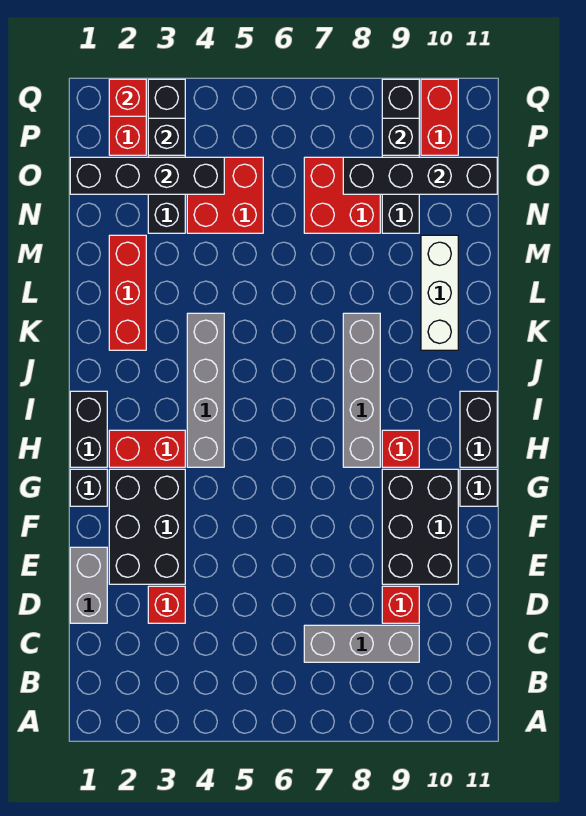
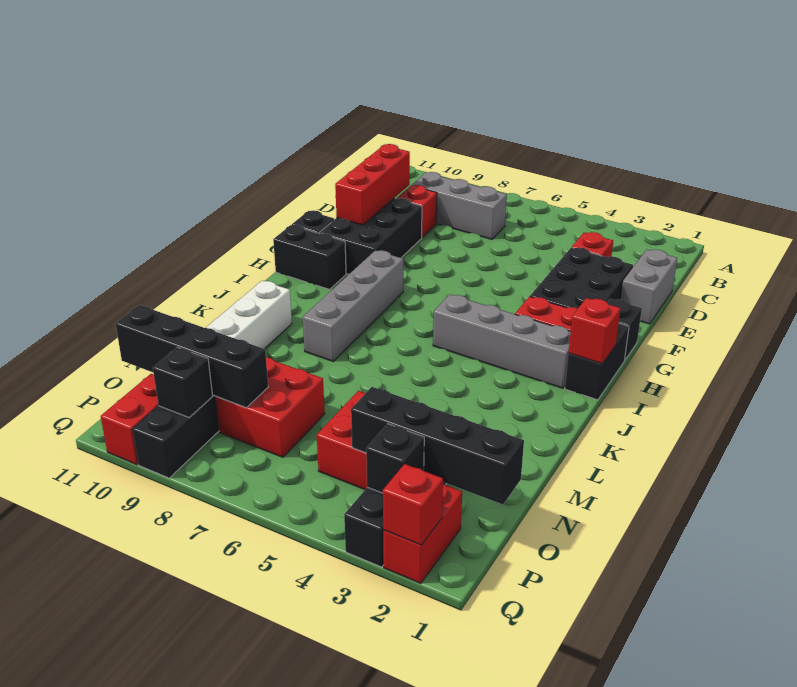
grey 1x4 brick [187,313,224,467] -> grey 1x4 brick turned to [433,294,571,388]
red 1x1 brick [382,430,419,467] -> red 1x1 brick moved to [568,298,621,364]
black 1x2 brick [460,391,497,467] -> black 1x2 brick turned to [273,225,346,289]
red 1x3 brick [109,235,146,350] -> red 1x3 brick moved to [335,144,410,225]

